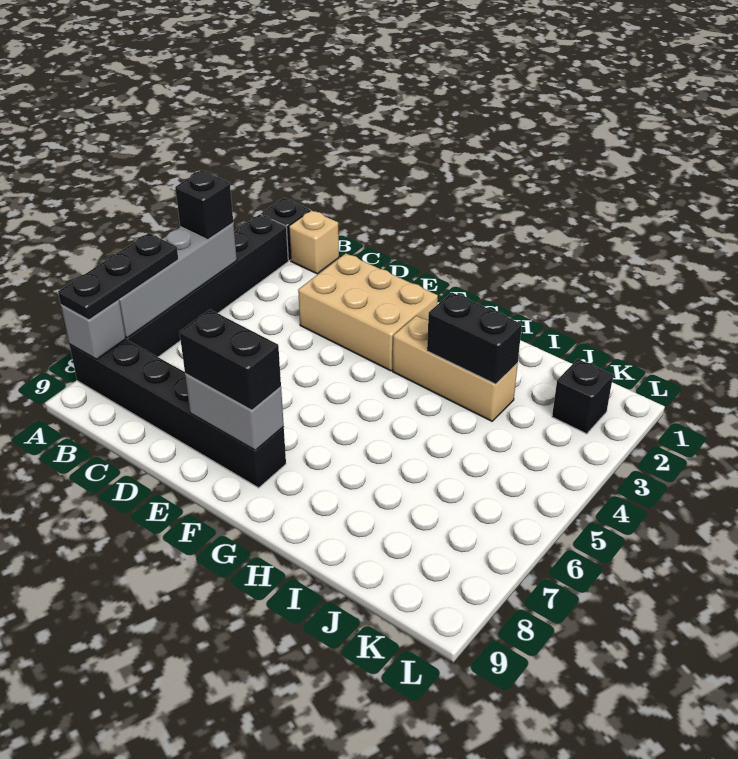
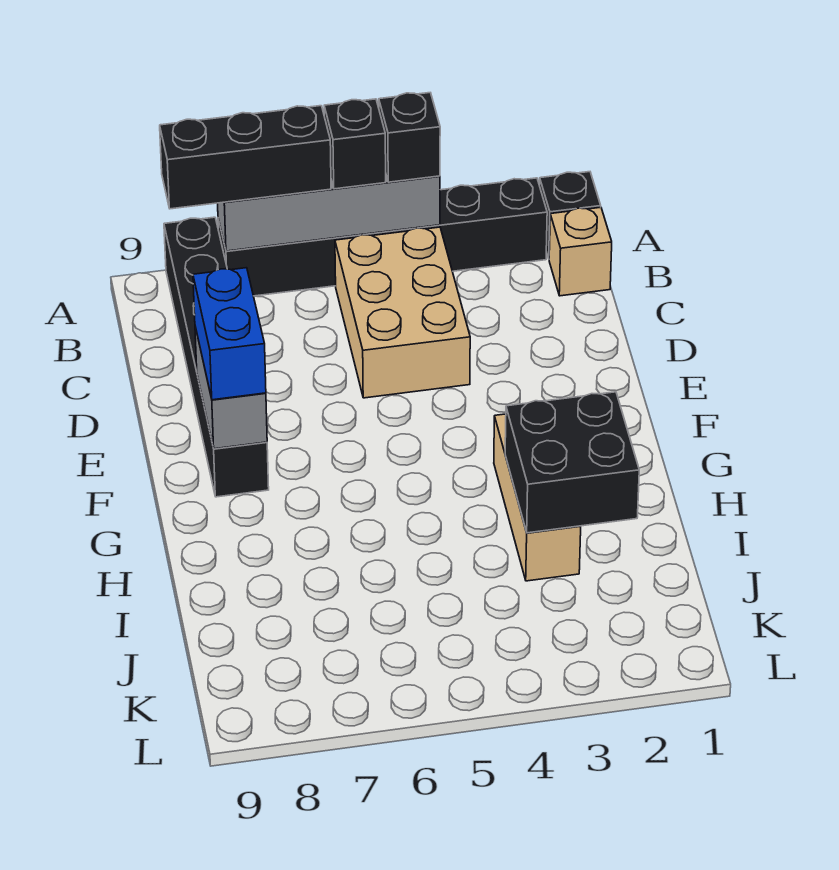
black 1x3 plate [58,233,178,320] -> black 1x3 brick [160,106,331,209]
grey 1x1 brick [61,300,126,359] -> none
tan 2x3 brick [298,254,438,371] -> tan 2x3 brick moved to [335,227,470,398]
black 1x2 brick [179,310,281,410] -> blue 1x2 brick [193,268,266,400]
black 1x2 brick [427,293,522,384] -> black 2x2 brick [505,392,639,533]
black 1x1 brick [552,359,613,434] -> black 1x1 brick moved to [324,99,386,189]

